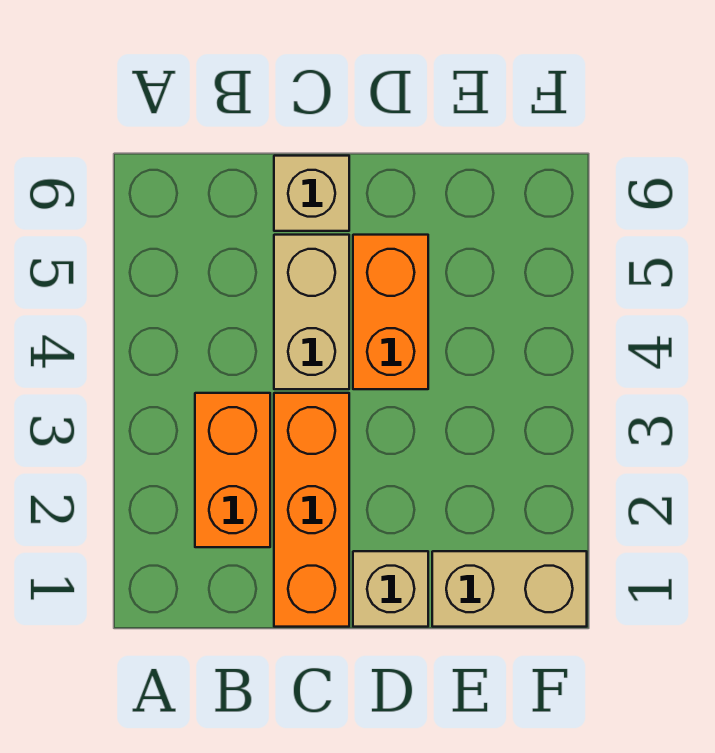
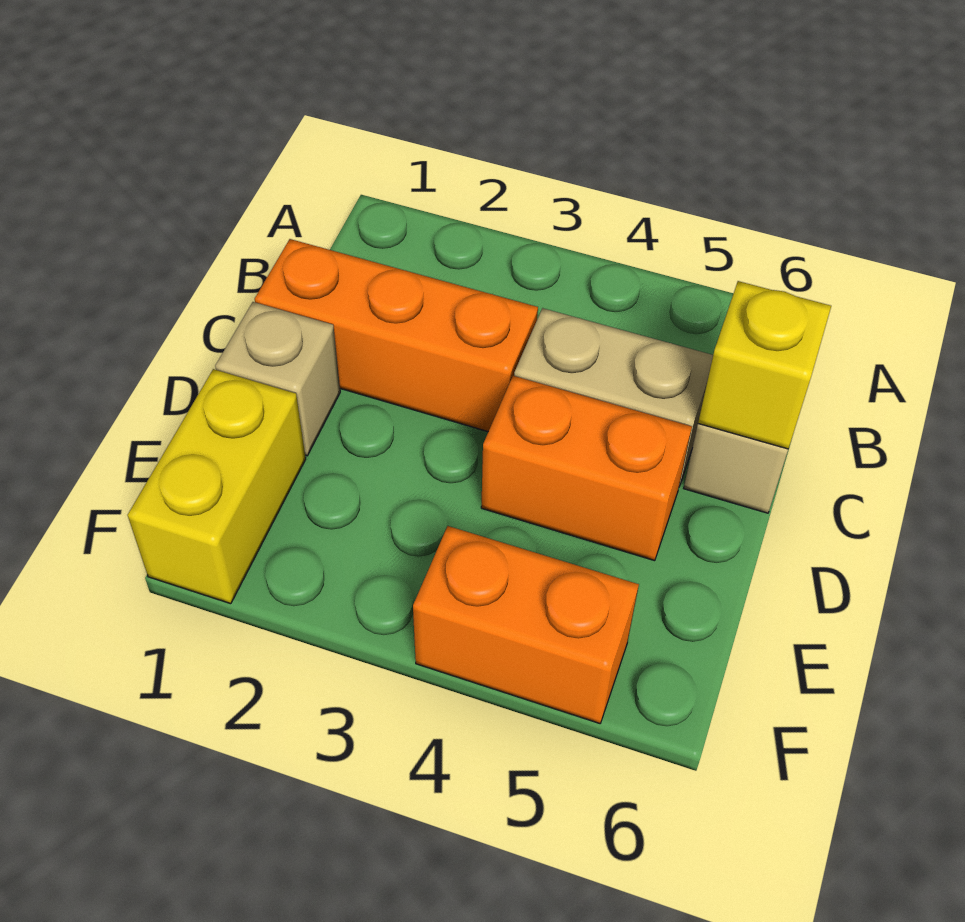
orange 1x2 brick [195,393,270,547] -> orange 1x2 brick moved to [413,526,639,723]
none -> yellow 1x1 brick [698,281,831,449]
tan 1x2 brick [432,551,587,627] -> yellow 1x2 brick [128,369,306,604]

